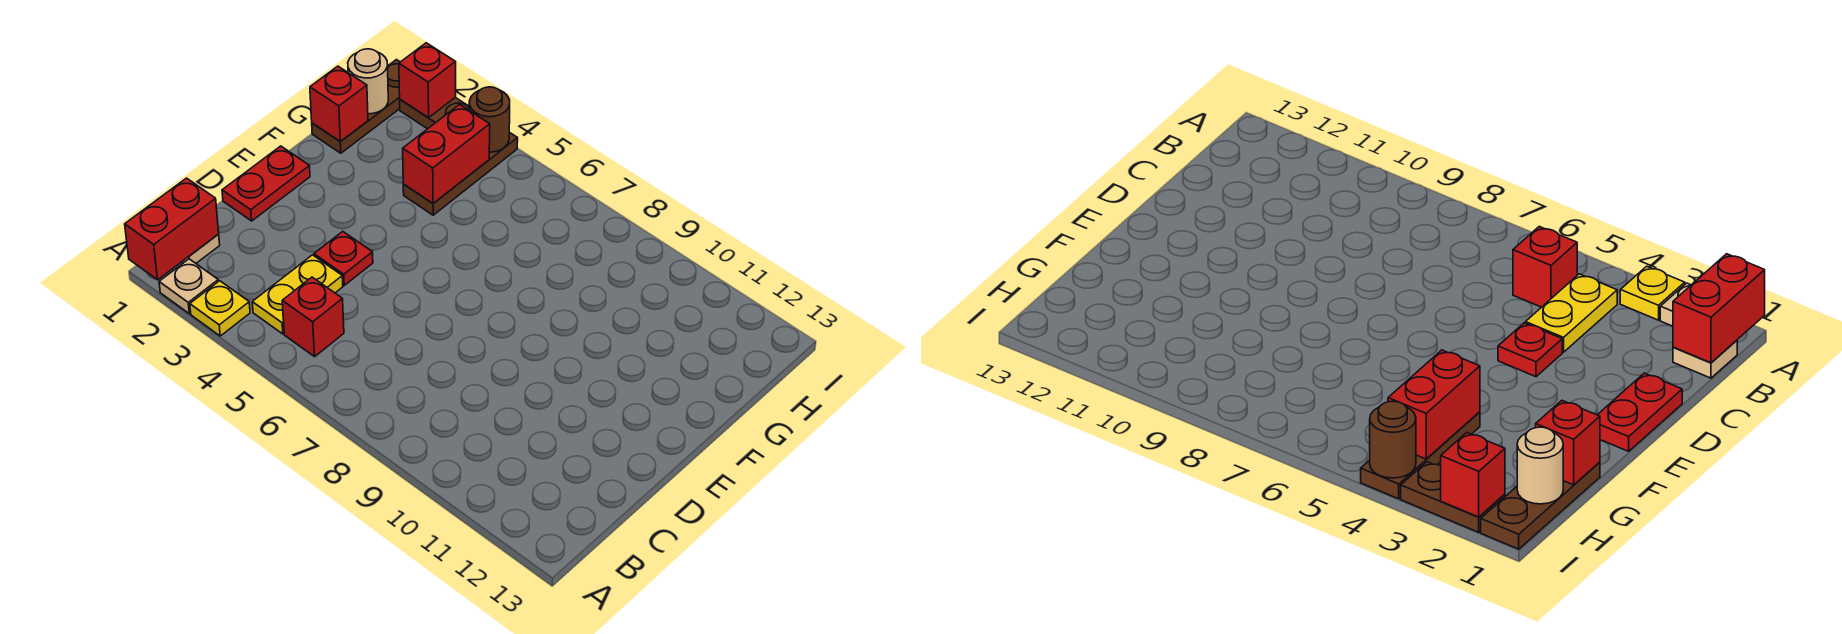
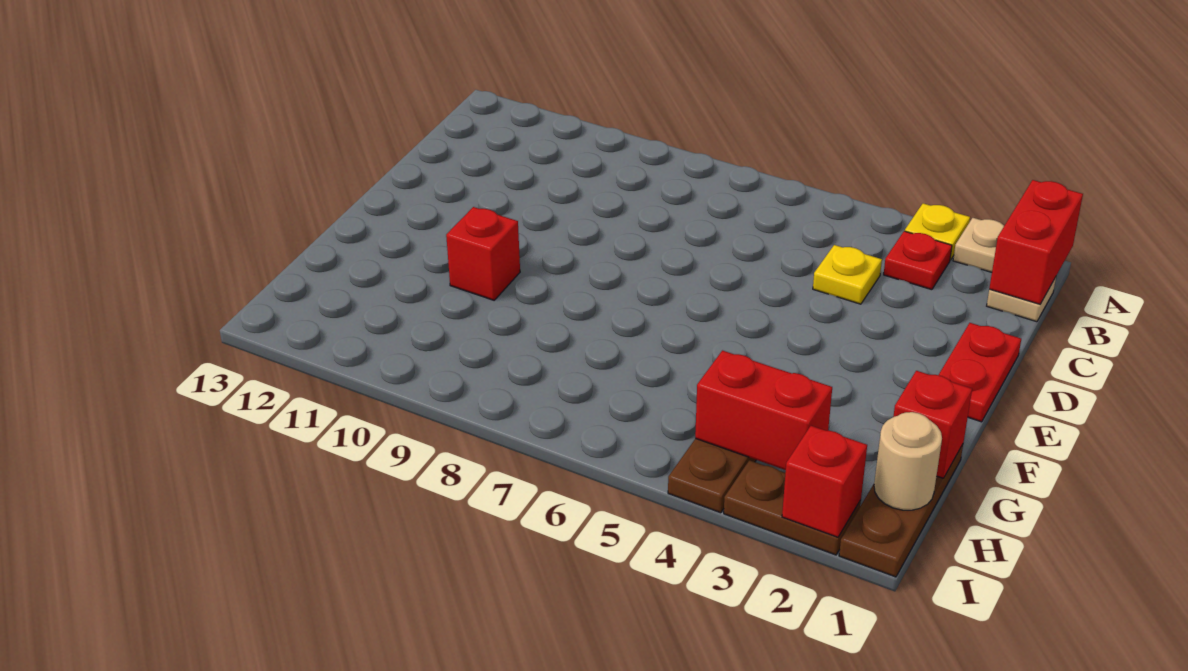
yellow 1x2 plate [252,255,343,334] -> yellow 1x1 plate [813,245,882,304]
red 1x1 brick [282,277,344,357] -> red 1x1 brick moved to [446,207,520,300]
red 1x1 plate [314,231,373,285] -> red 1x1 plate moved to [884,231,952,290]
red 1x2 brick [403,104,490,203] -> red 1x2 brick turned to [695,351,832,470]
brown 1x1 round brick [469,87,510,152] -> none

